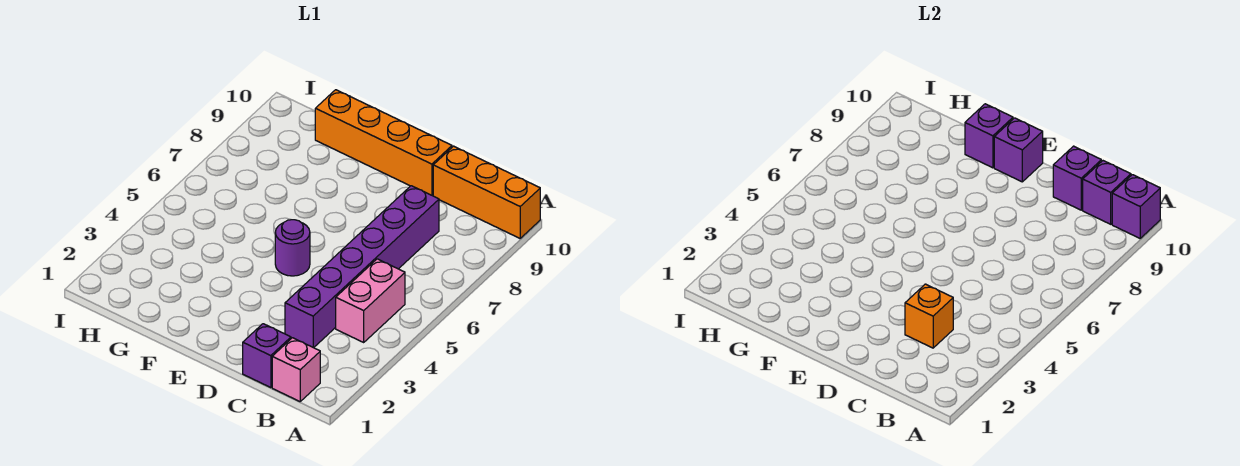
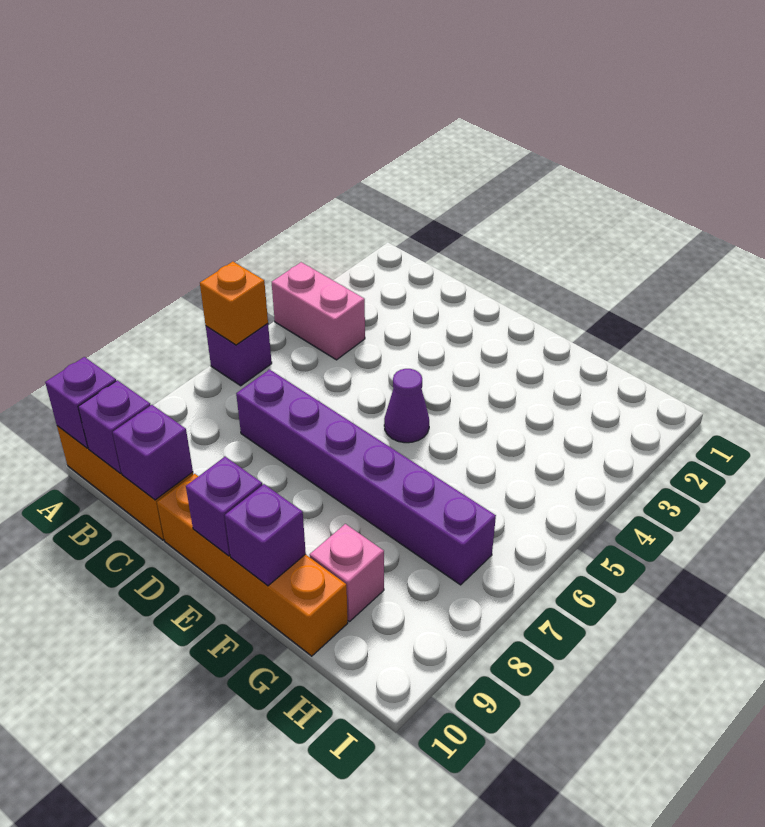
pink 1x1 brick [272,338,320,401] -> pink 1x1 brick moved to [310,524,384,622]
pink 1x2 brick [336,259,405,342] -> pink 1x2 brick turned to [272,262,365,360]
purple 1x1 brick [243,324,291,388] -> purple 1x1 brick moved to [206,324,272,386]
purple 1x6 brick [285,186,439,348] -> purple 1x6 brick turned to [236,369,496,585]
orange 1x1 brick [905,284,953,348] -> orange 1x1 brick moved to [200,262,268,345]
purple 1x1 round brick [275,220,310,276] -> purple 1x1 cone [384,369,429,443]

